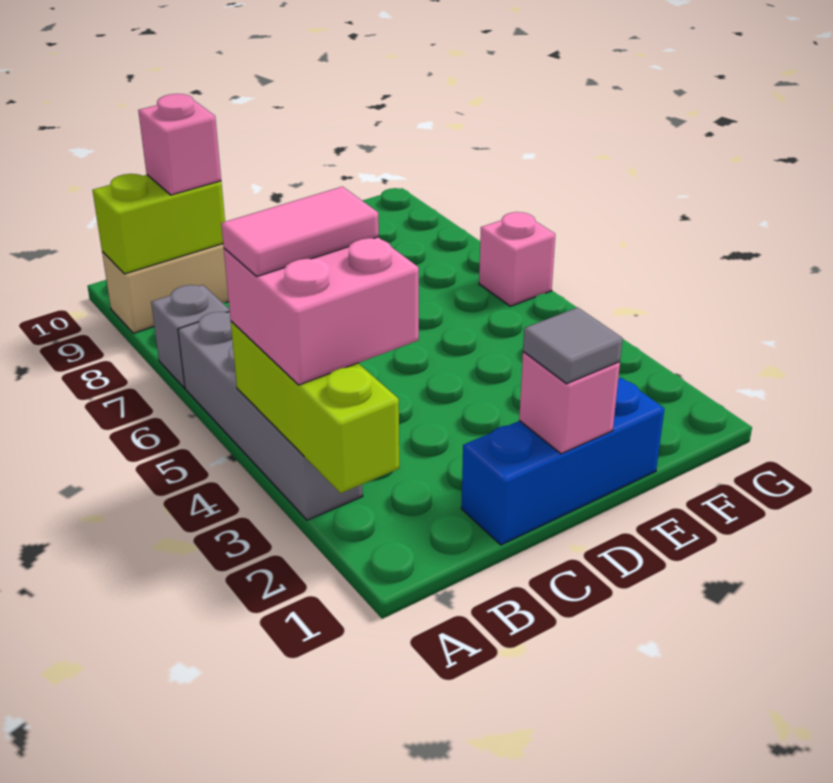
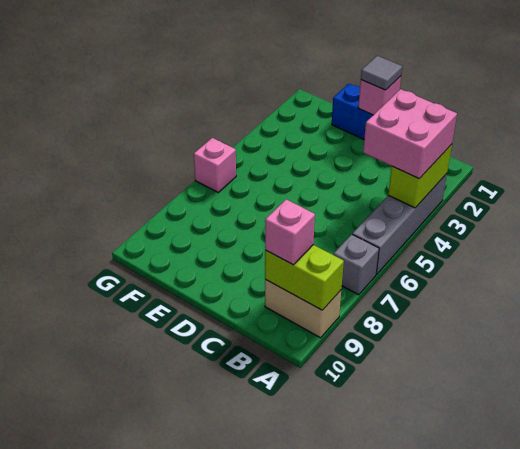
lime 1x3 brick [231,321,399,493] -> lime 1x2 brick [388,144,452,208]
pink 1x2 tile [221,187,379,276] -> none

